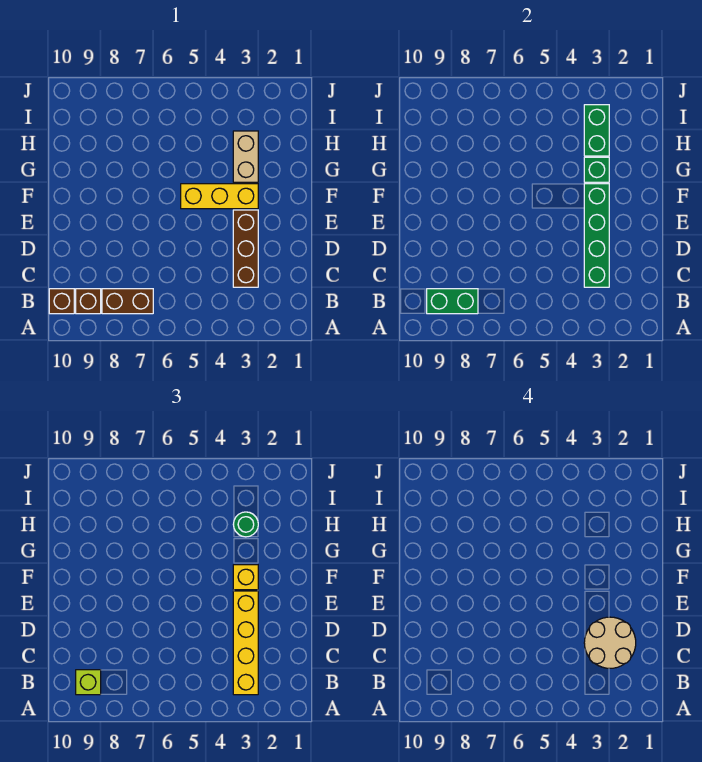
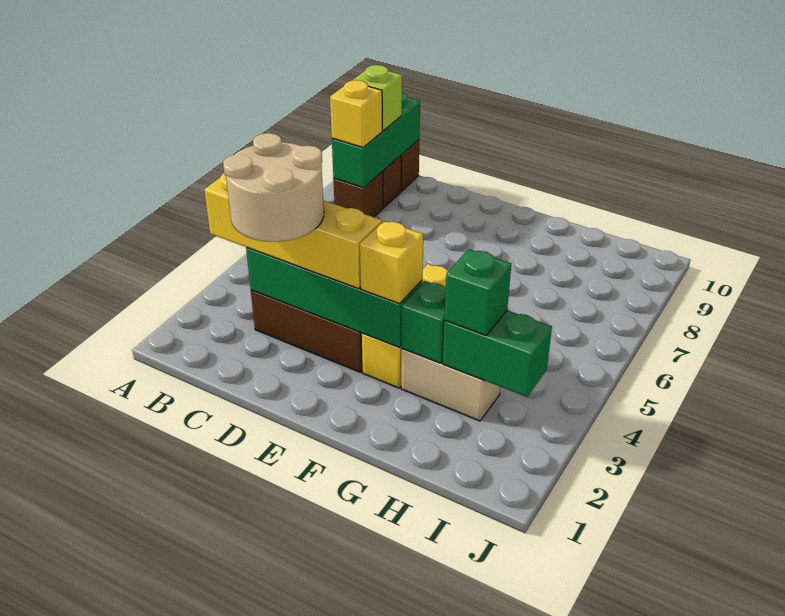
brown 1x2 brick [102,289,153,314] -> brown 1x1 brick [333,172,383,217]
green 1x2 brick [427,289,478,314] -> green 1x3 brick [332,92,420,188]
none -> yellow 1x1 brick [330,80,382,148]
green 1x1 round brick [233,512,258,537] -> green 1x1 brick [444,249,511,336]

